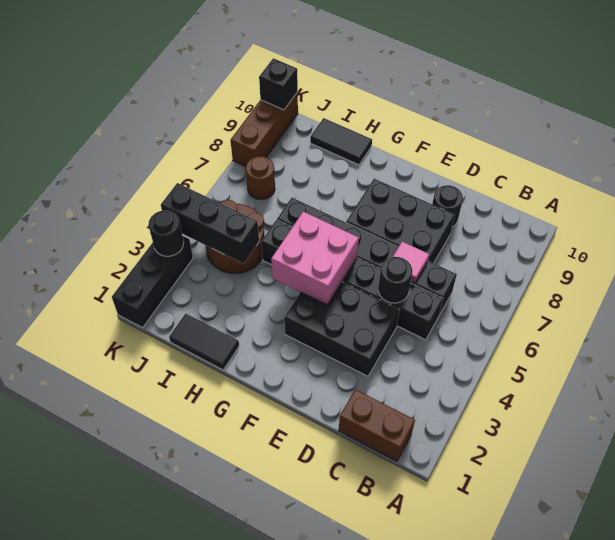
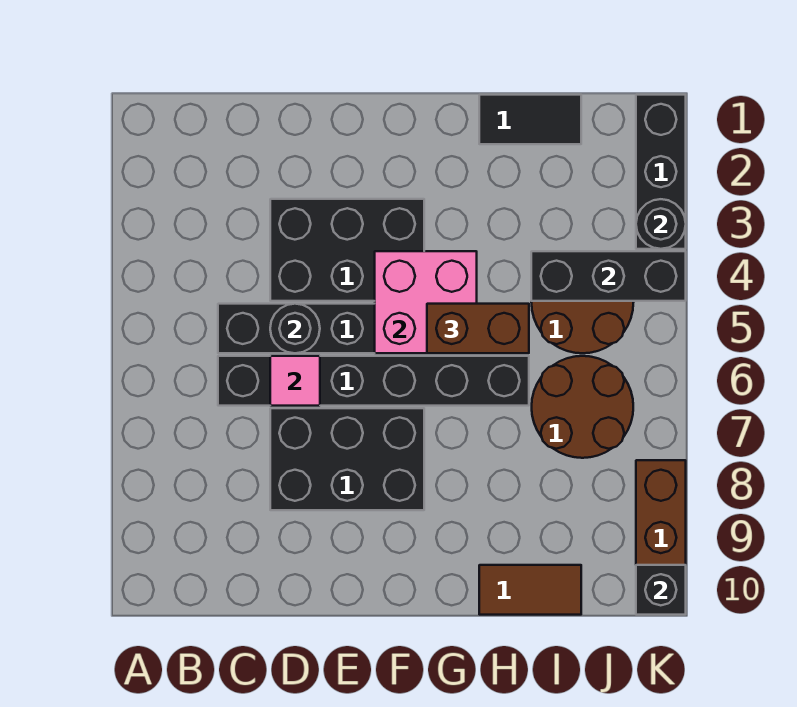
brown 1x2 brick [339,389,415,461] -> brown 1x2 brick moved to [427,304,529,353]
black 1x1 round brick [432,185,463,227] -> none
black 1x2 tile [310,118,372,165] -> brown 1x2 tile [479,565,581,615]
brown 1x1 round brick [246,156,275,200] -> brown 2x2 round brick [532,356,633,458]

